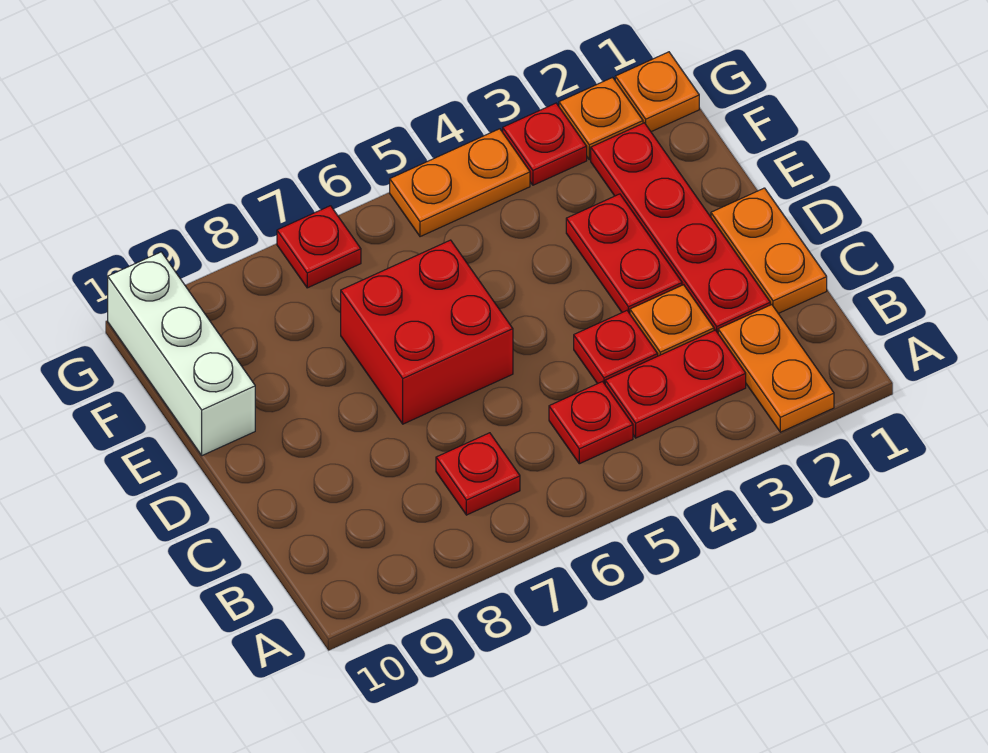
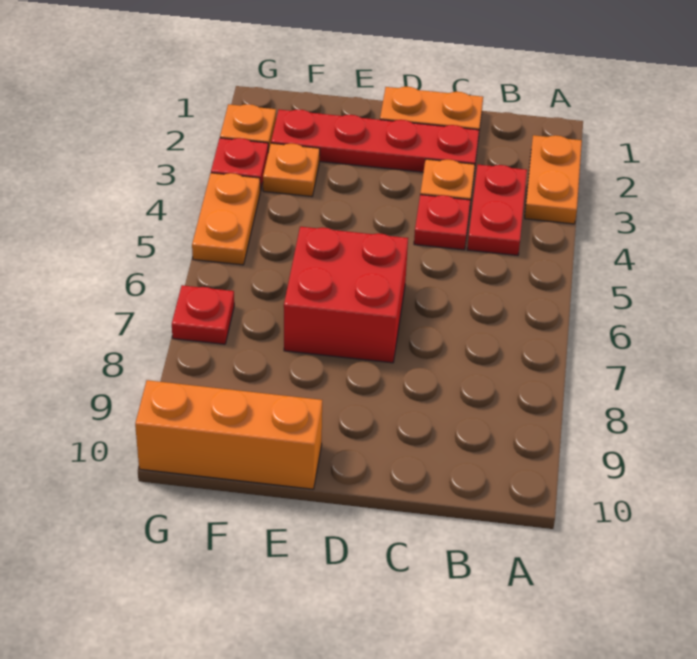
orange 1x2 plate [718,305,834,432] -> orange 1x2 plate turned to [525,135,582,224]
red 1x1 plate [549,382,633,464] -> none
red 1x1 plate [436,433,520,515] -> none
red 1x2 plate [566,194,682,314] -> none
white 1x3 brick [108,252,255,456] -> orange 1x3 brick [135,380,322,489]
orange 1x1 plate [615,52,699,132] -> orange 1x1 plate moved to [263,143,320,197]

